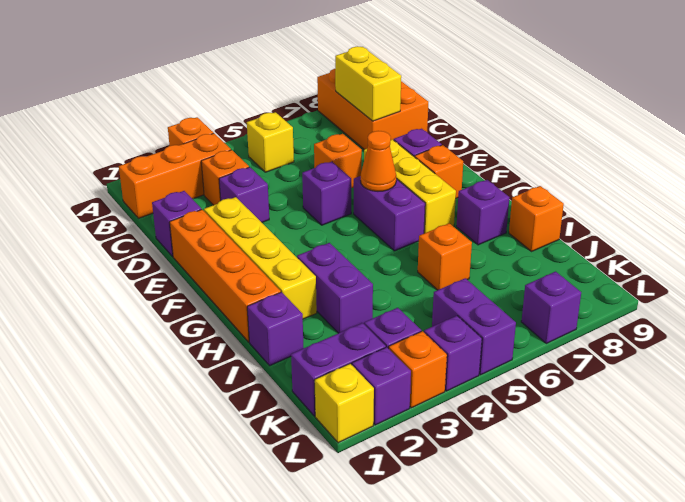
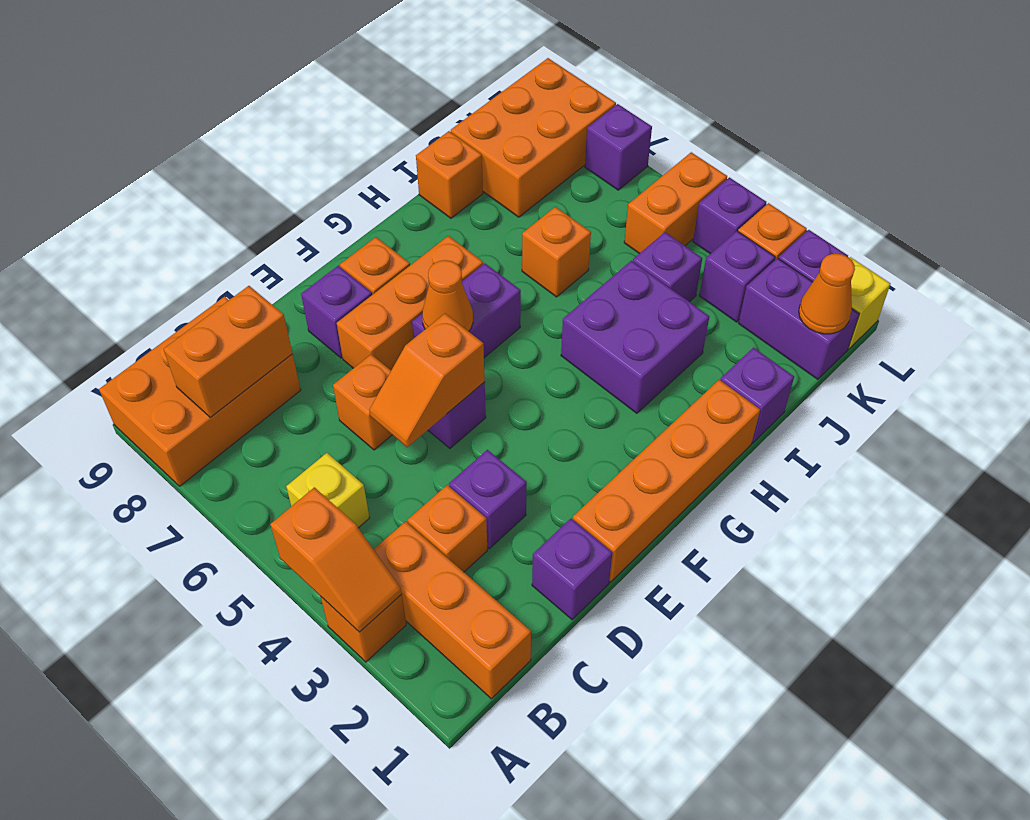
none -> orange 1x2 slope [270,487,402,632]
yellow 1x2 brick [335,46,401,121] -> orange 1x2 brick [164,286,292,417]
none -> orange 1x2 slope [369,313,485,447]
yellow 1x4 brick [204,197,317,319] -> none
yellow 1x3 brick [364,139,456,233] -> orange 1x3 brick [337,236,483,370]
purple 1x2 brick [297,243,373,333] -> purple 2x2 brick [561,261,709,413]
purple 1x1 brick [456,180,509,245] -> purple 1x1 brick moved to [633,232,702,302]
none -> orange 2x3 brick [451,58,616,217]
none -> orange 1x1 cone [799,254,855,334]
purple 1x2 brick [432,278,516,375] -> orange 1x2 brick [624,152,727,254]

